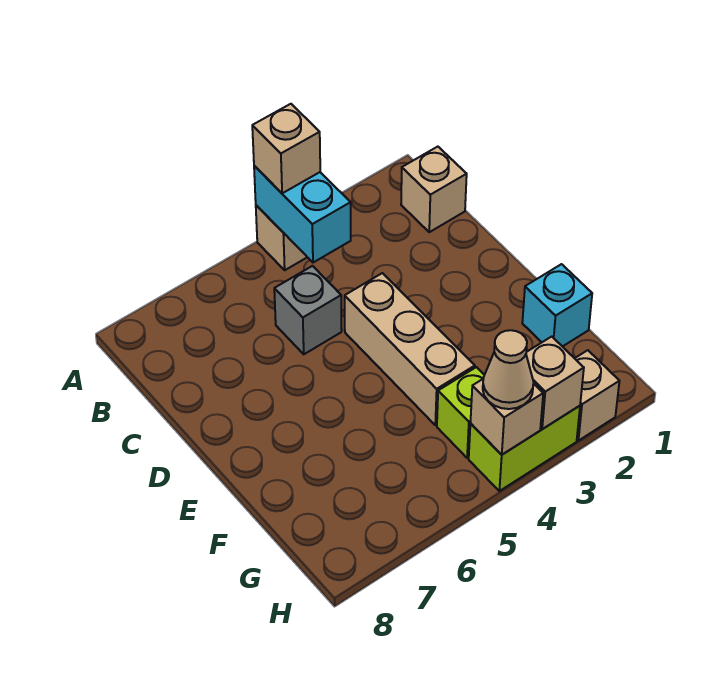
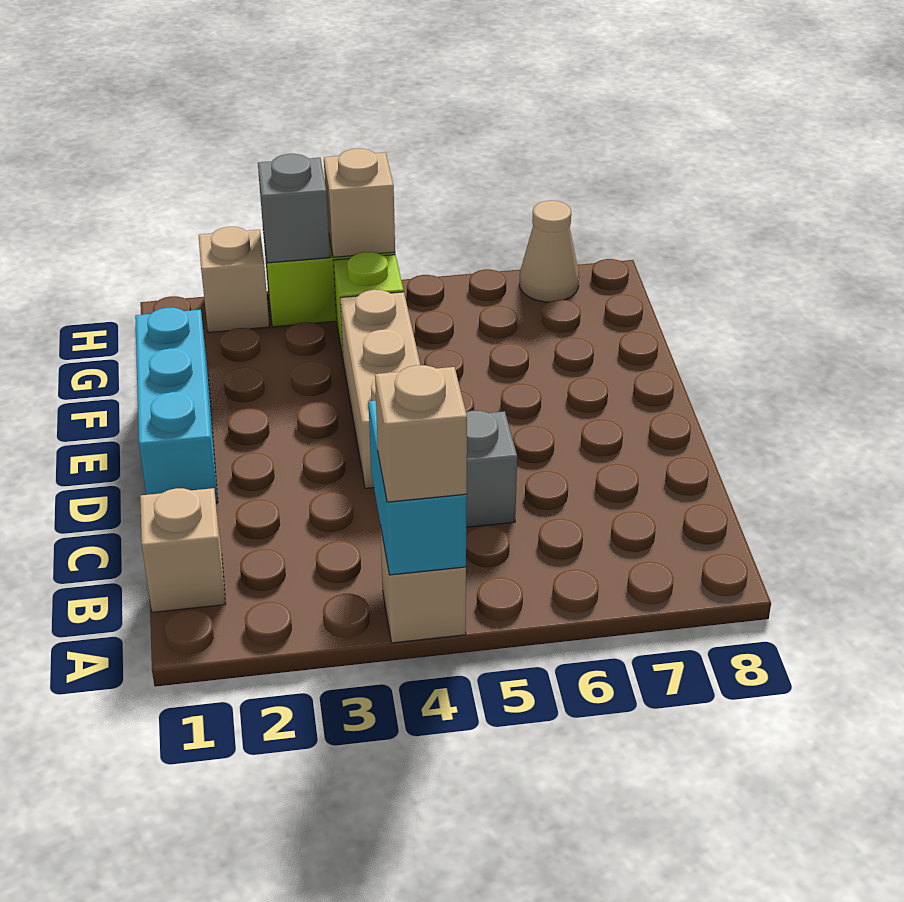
cyan 1x1 brick [522,264,592,347] -> cyan 1x3 brick [135,308,218,503]
tan 1x1 brick [526,337,584,429] -> grey 1x1 brick [258,154,330,263]
tan 1x1 cone [483,330,533,409] -> tan 1x1 cone moved to [520,201,579,302]

